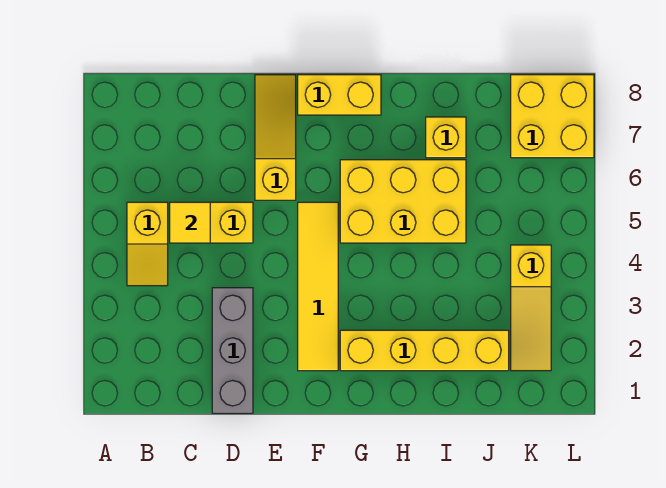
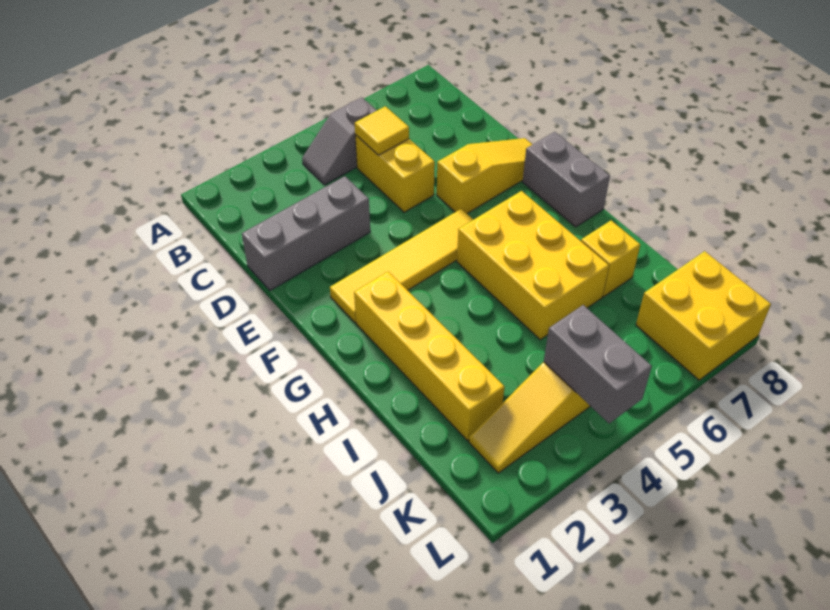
yellow 1x2 slope [127,202,168,286] -> grey 1x2 slope [302,97,377,185]
yellow 1x2 brick [298,75,381,115] -> grey 1x2 brick [523,132,610,227]
none -> grey 1x2 brick [544,305,652,423]

